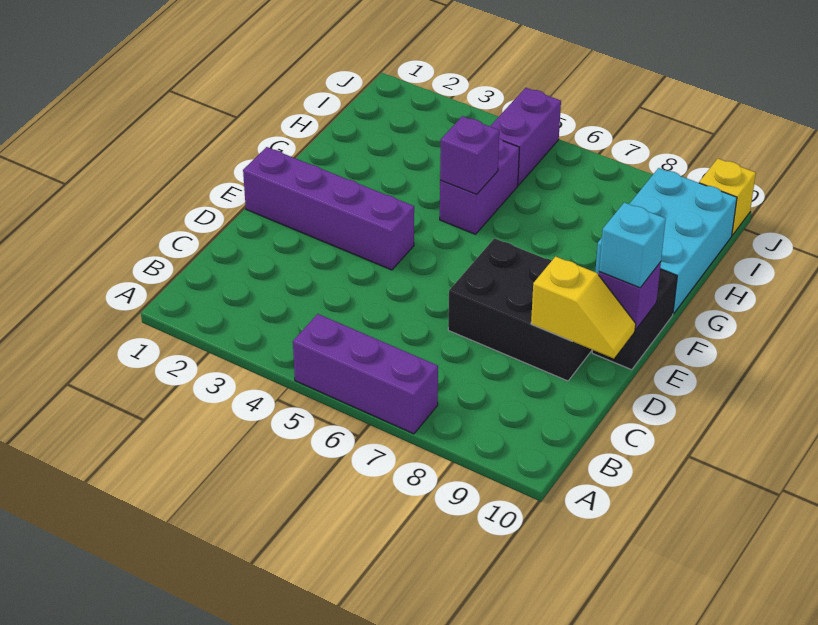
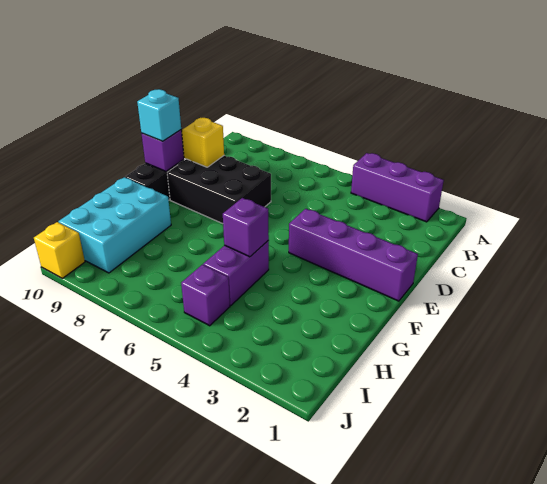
purple 1x3 brick [293,314,438,434] -> purple 1x3 brick moved to [351,153,444,222]
purple 1x2 brick [490,88,561,185] -> purple 1x1 brick [181,265,230,326]

